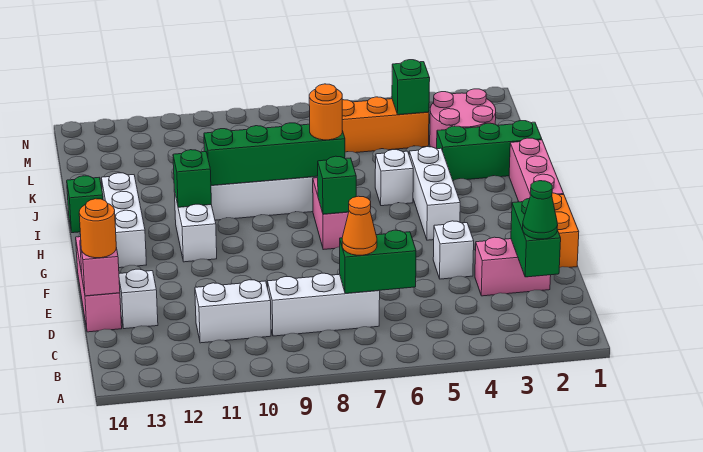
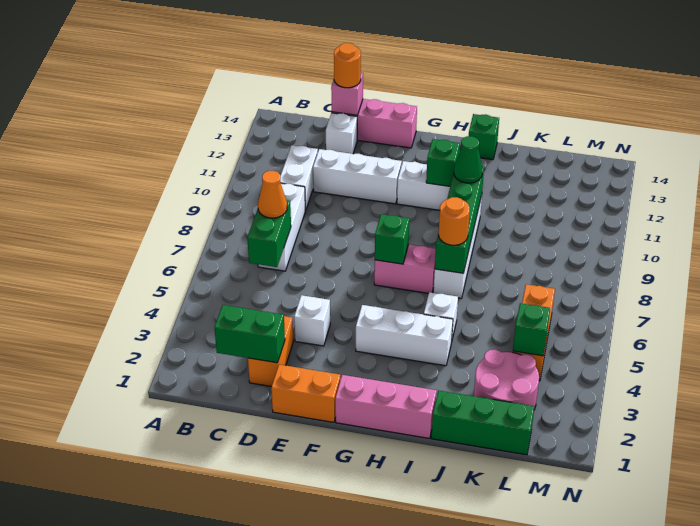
green 1x1 cone [523,181,558,239] -> green 1x1 cone moved to [454,136,482,183]
pink 1x2 brick [475,237,551,296] -> orange 1x2 brick [248,316,293,387]
white 1x3 brick [101,173,146,268] -> white 1x3 brick moved to [313,149,402,204]
green 1x3 brick [437,121,542,181] -> green 1x3 brick turned to [431,391,534,455]

